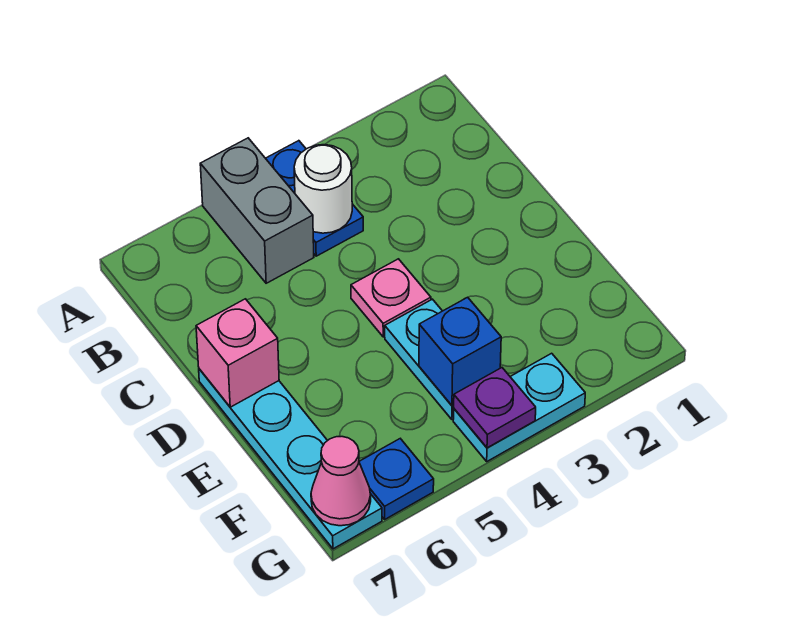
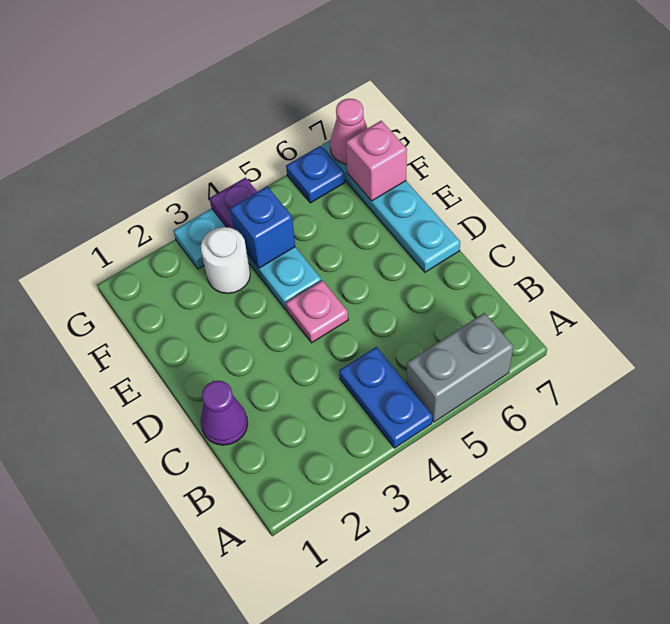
grey 1x2 brick [200,138,314,283] -> grey 1x2 brick turned to [407,313,514,422]
white 1x1 round brick [294,145,352,233] -> white 1x1 round brick moved to [201,227,250,293]
none -> purple 1x1 cone [201,381,248,445]
pink 1x1 brick [196,299,279,407] -> pink 1x1 brick moved to [346,121,407,201]

